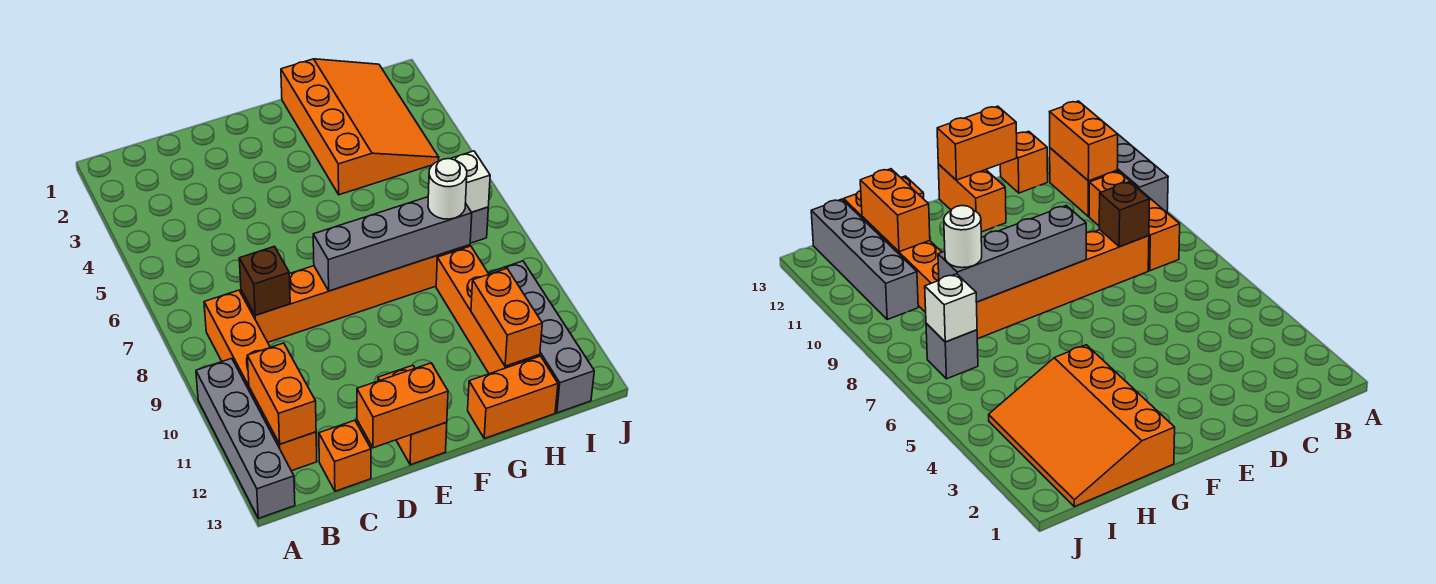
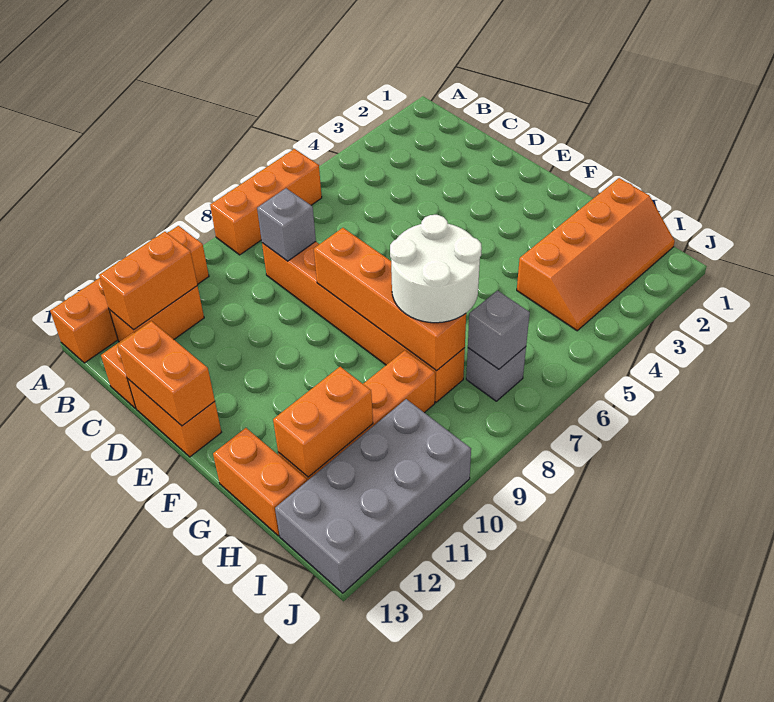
grey 1x4 brick [196,358,295,518] -> orange 1x4 brick [50,226,209,363]
orange 1x3 brick [204,290,270,390] -> orange 1x3 brick moved to [210,149,322,255]
brown 1x1 brick [239,246,290,315] -> grey 1x1 brick [257,188,316,261]
grey 1x4 brick [313,197,472,291] -> orange 1x4 brick [314,228,466,371]
orange 1x2 brick [378,365,447,465] -> orange 1x2 brick turned to [128,379,222,457]
orange 3x4 slope [281,59,439,195] -> orange 2x4 slope [517,178,675,331]
white 1x1 round brick [428,159,467,219] -> white 2x2 round brick [390,215,482,323]
white 1x1 brick [451,151,490,212] -> grey 1x1 brick [468,290,530,369]
grey 1x4 brick [490,261,594,413] -> grey 2x4 brick [275,399,471,593]

